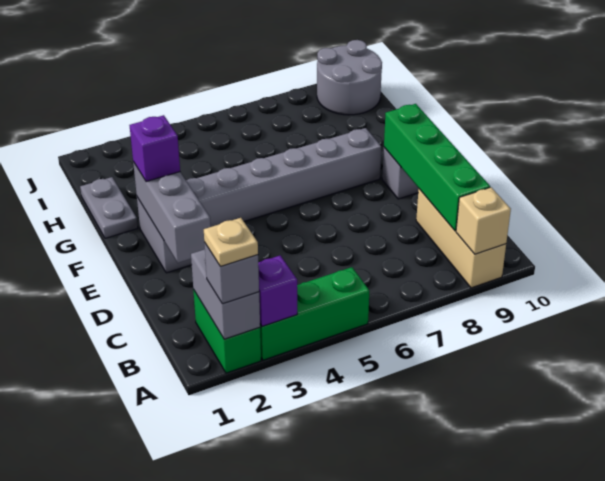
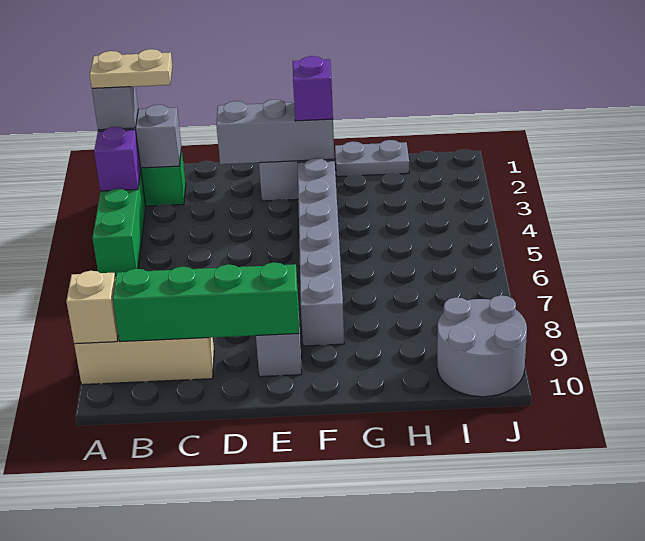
tan 1x1 plate [204,218,258,266] -> tan 1x2 plate [90,49,172,88]

